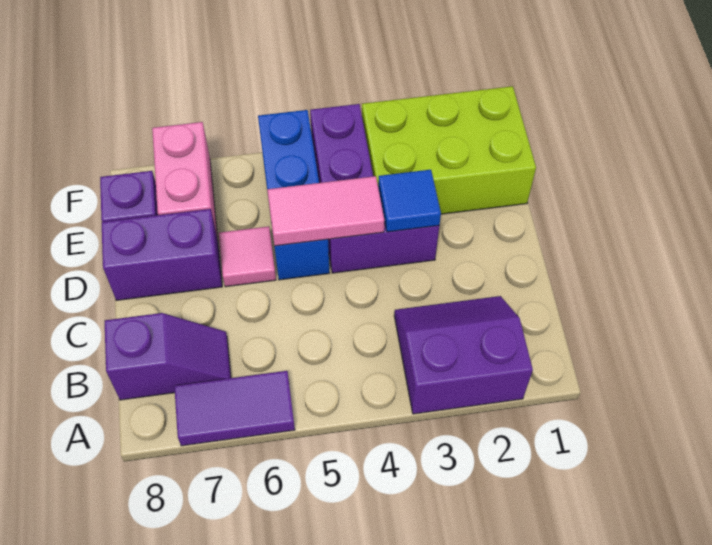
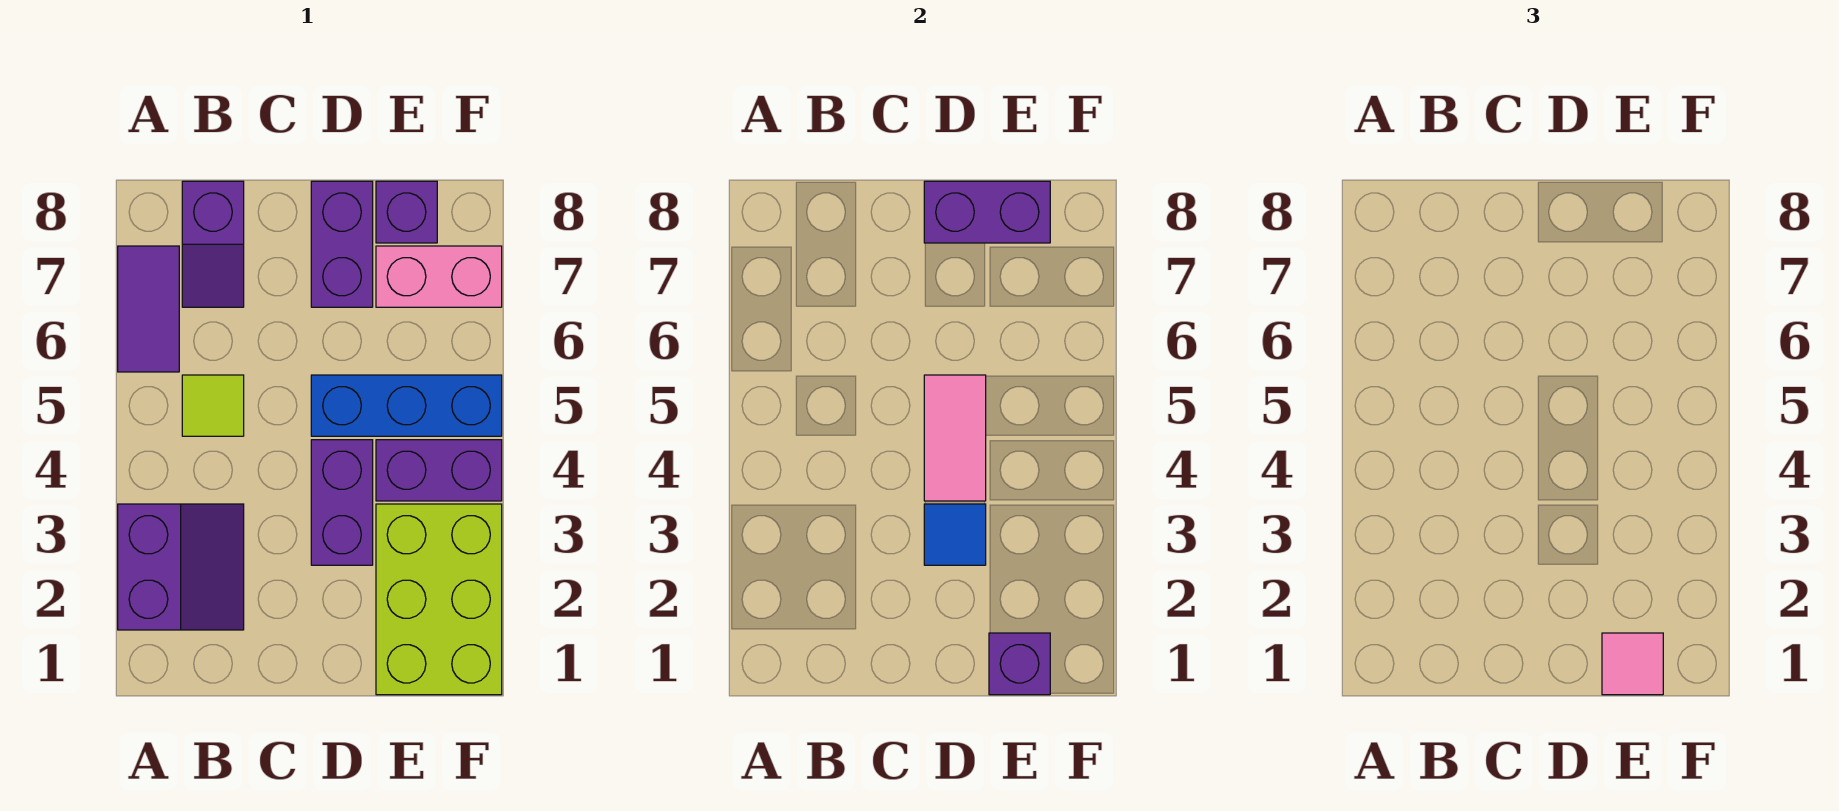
none -> lime 1x1 tile [182,375,244,436]
pink 1x1 tile [219,226,276,287] -> pink 1x1 tile moved to [1602,633,1663,695]
none -> purple 1x2 brick [924,181,1050,243]
none -> purple 1x1 brick [989,633,1050,695]

